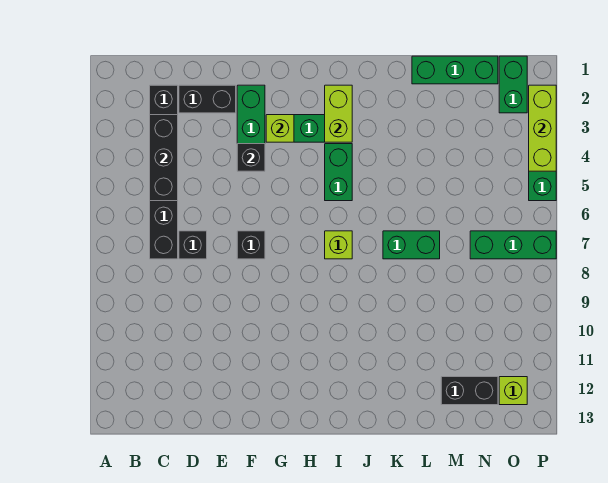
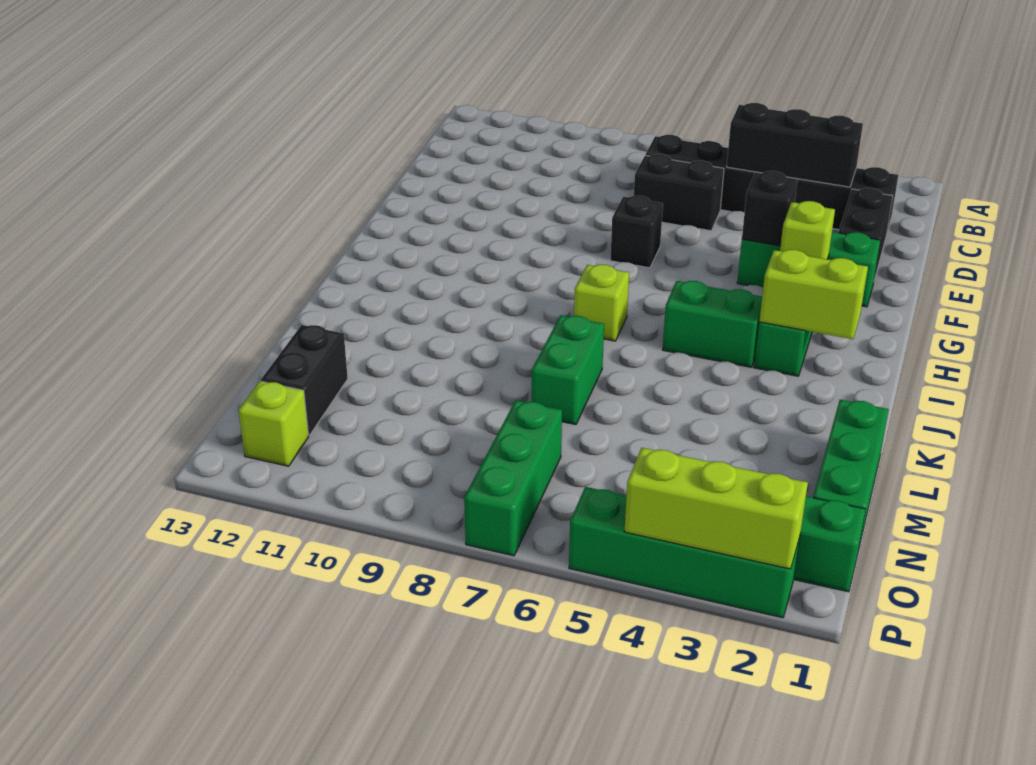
black 1x1 brick [179,231,207,259] -> black 1x2 brick [634,154,724,231]

